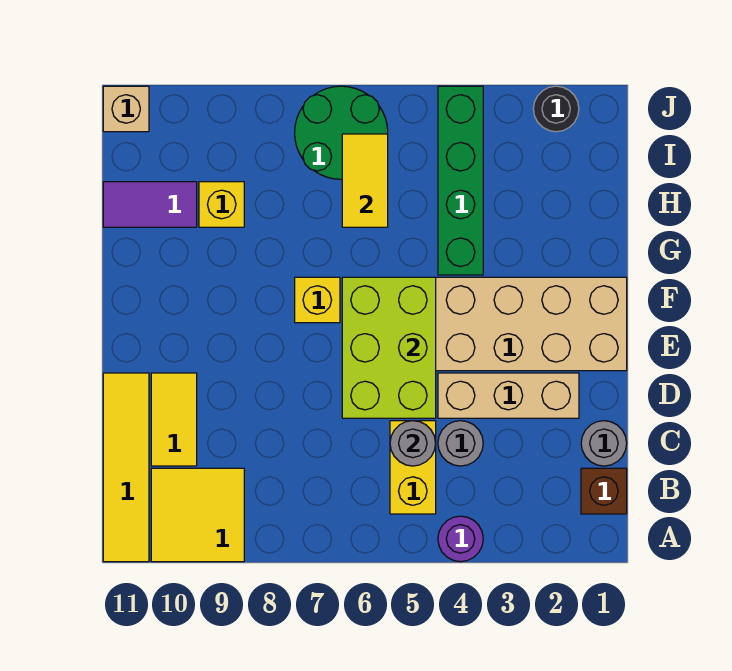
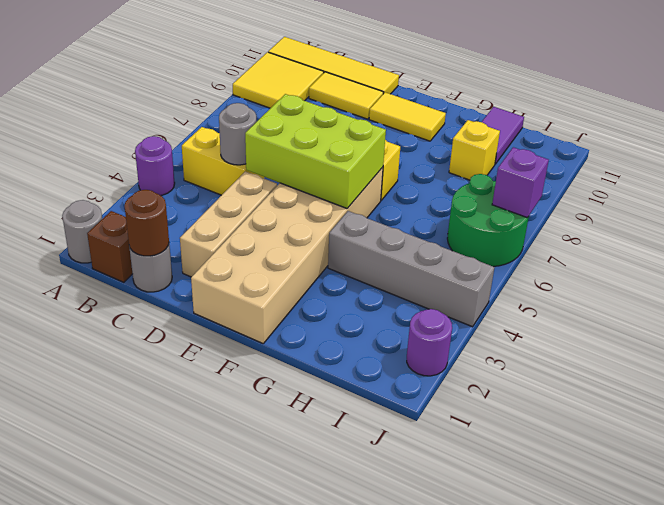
none -> brown 1x1 round brick [125,190,169,256]
grey 1x1 round brick [438,421,483,466] -> grey 1x1 round brick moved to [62,200,102,263]
green 1x4 brick [438,86,483,275] -> grey 1x4 brick [328,211,494,327]
yellow 1x2 tile [342,134,388,227] -> yellow 1x2 tile moved to [369,92,446,141]
black 1x1 round brick [533,86,579,132] -> purple 1x1 round brick [407,309,452,376]
none -> purple 1x1 brick [492,147,549,217]
tan 1x1 brick [103,86,149,132] -> none

